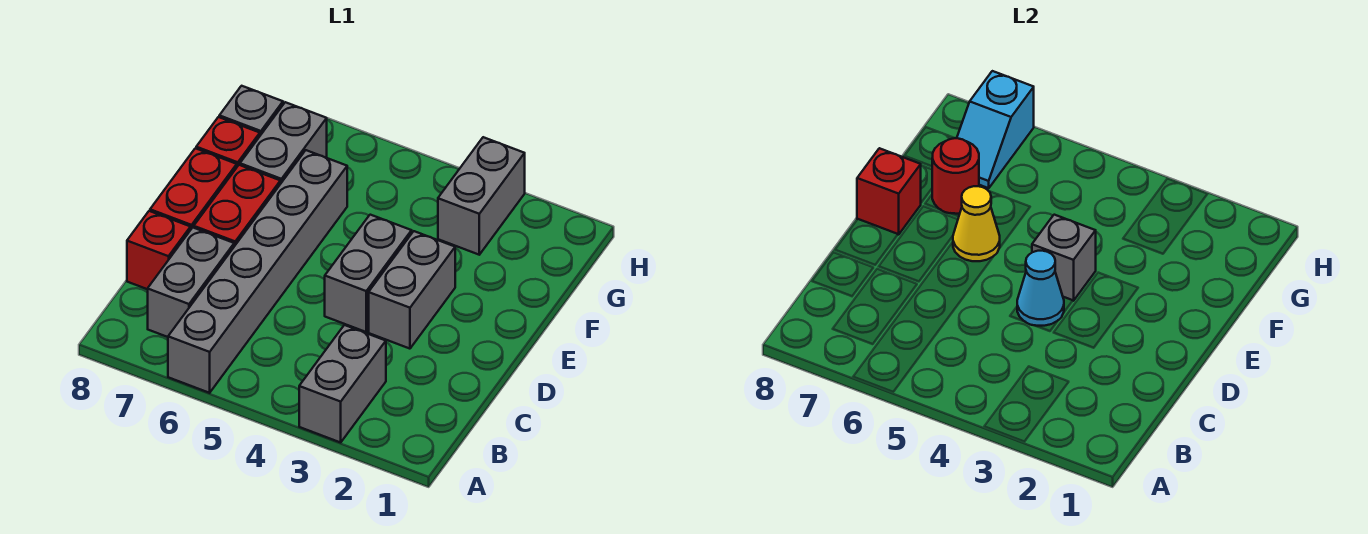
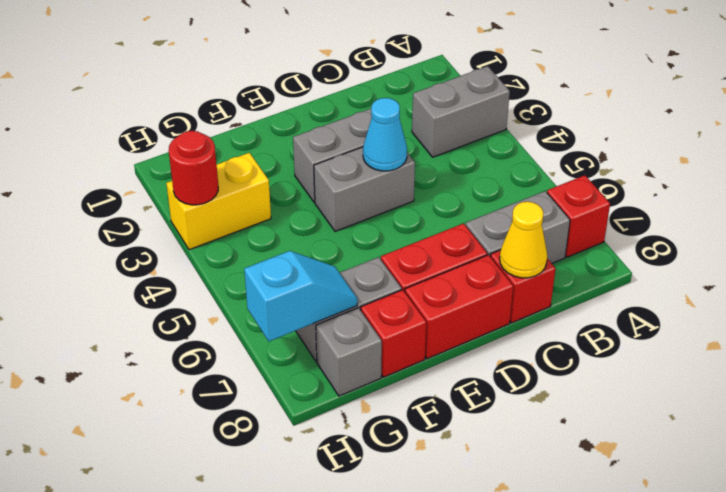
grey 1x6 brick [168,150,347,393] -> none
grey 1x1 brick [1032,215,1096,301] -> none
yellow 1x1 cone [953,186,1000,261] -> yellow 1x1 cone moved to [500,202,547,278]
red 1x1 brick [857,148,921,235] -> red 1x1 brick moved to [547,175,610,257]
red 1x1 round brick [932,138,979,214] -> red 1x1 round brick moved to [169,131,218,205]
grey 1x2 brick [438,137,525,255] -> yellow 1x2 brick [166,153,271,250]

